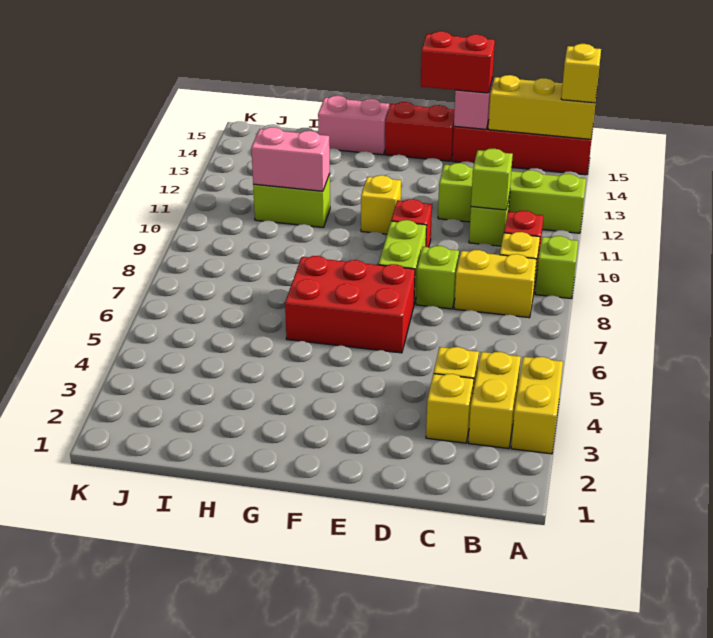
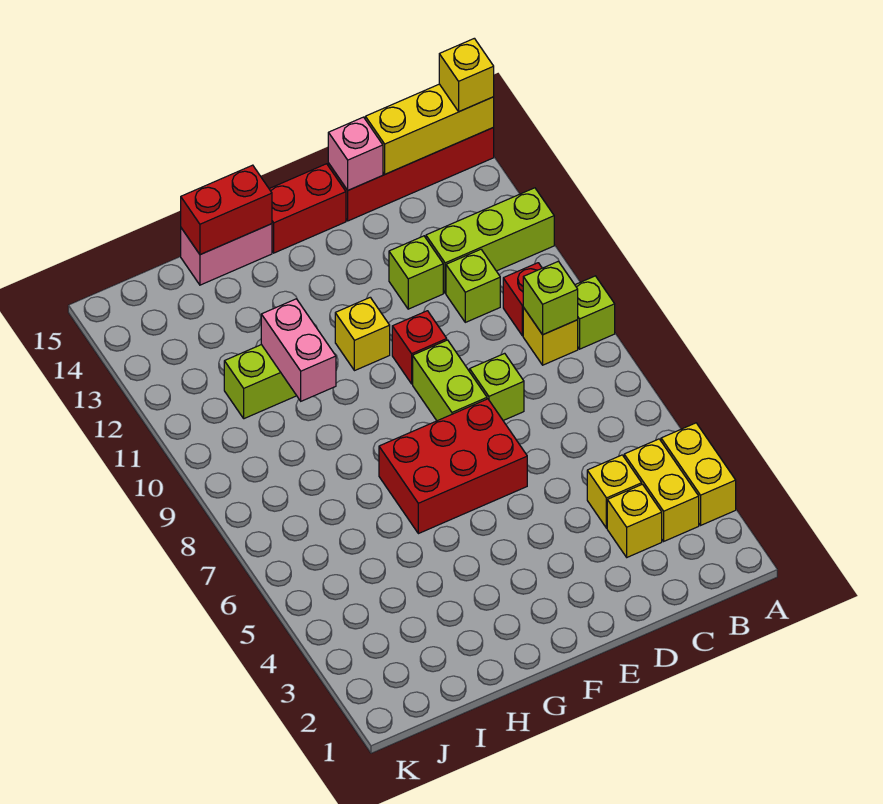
yellow 1x2 brick [454,250,536,318] -> none
lime 1x1 brick [471,149,513,210] -> lime 1x1 brick moved to [523,261,578,335]
red 1x2 brick [421,31,495,93] -> red 1x2 brick moved to [181,165,272,255]
pink 1x2 brick [251,127,330,191] -> pink 1x2 brick turned to [261,299,336,401]

